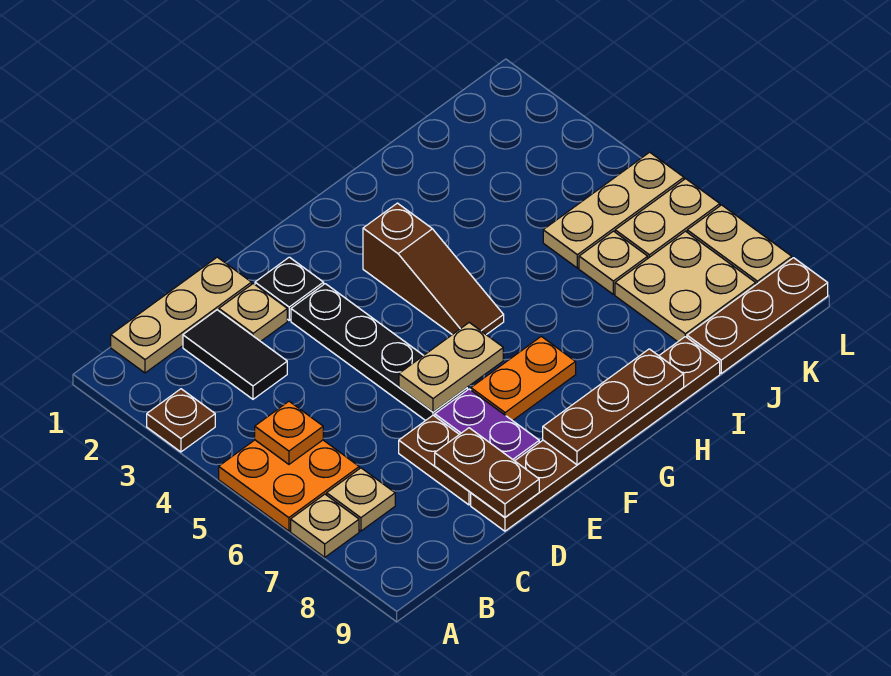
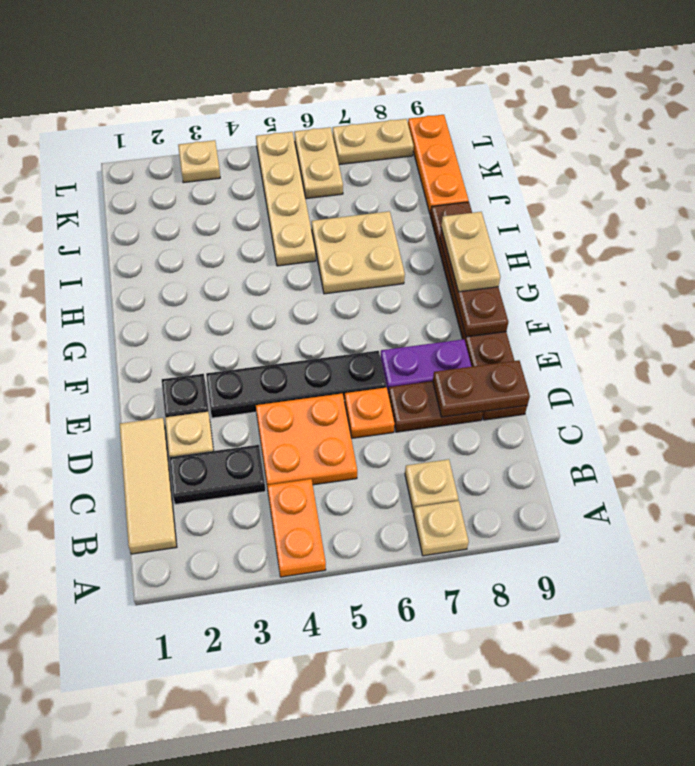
brown 1x1 plate [147,389,215,452] -> none
orange 2x2 plate [219,440,359,531] -> orange 2x2 plate moved to [256,394,357,489]
tan 1x3 plate [111,257,252,373] -> tan 1x3 tile [120,418,177,554]
orange 1x1 plate [255,401,323,464] -> orange 1x1 plate moved to [345,387,395,438]
black 1x2 tile [183,310,287,399] -> black 1x2 plate [169,445,266,504]
tan 1x2 plate [399,323,503,412] -> tan 1x2 plate moved to [441,212,500,292]
orange 1x2 plate [471,336,576,421] -> orange 1x2 plate moved to [267,479,326,577]
brown 1x3 slope [363,203,504,335] -> none
tan 1x3 plate [543,152,684,268] -> tan 1x4 plate [256,132,316,266]
tan 1x1 plate [579,231,648,294] -> tan 1x1 plate moved to [178,140,220,183]
tan 2x2 plate [615,231,756,342] -> tan 2x2 plate moved to [312,211,405,294]
brown 1x3 plate [687,258,828,373] -> orange 1x3 plate [408,115,469,215]

